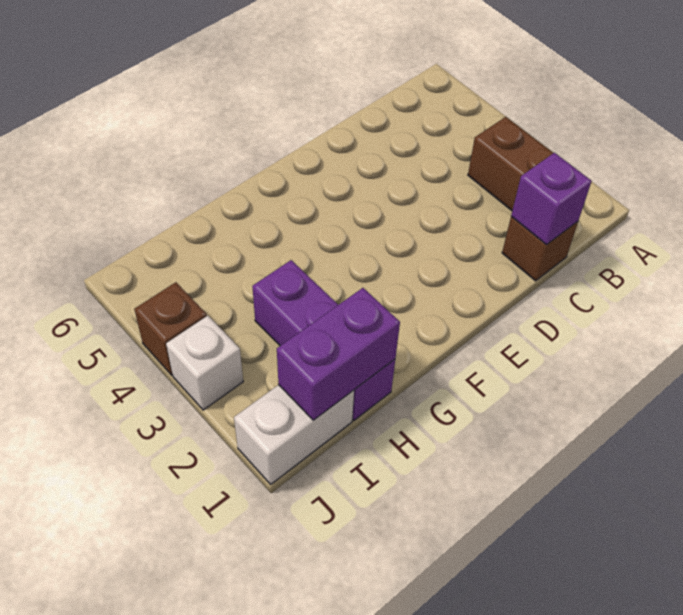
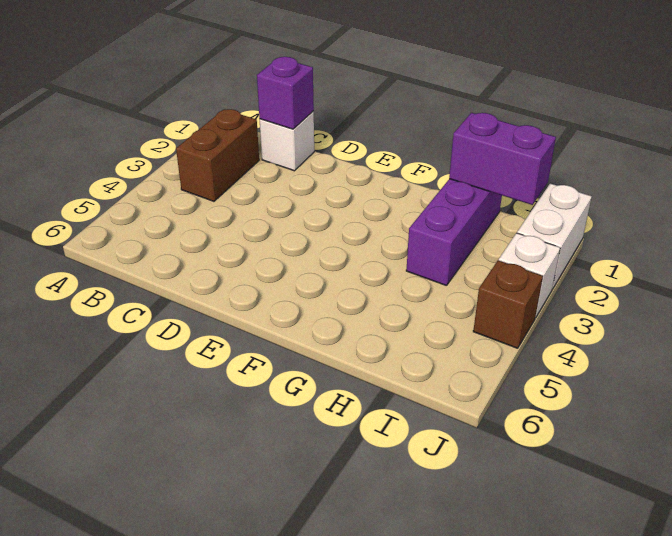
brown 1x1 brick [502,217,578,281] -> white 1x1 brick [260,111,314,171]
white 1x2 brick [234,385,354,484] -> white 1x2 brick turned to [517,183,592,289]

